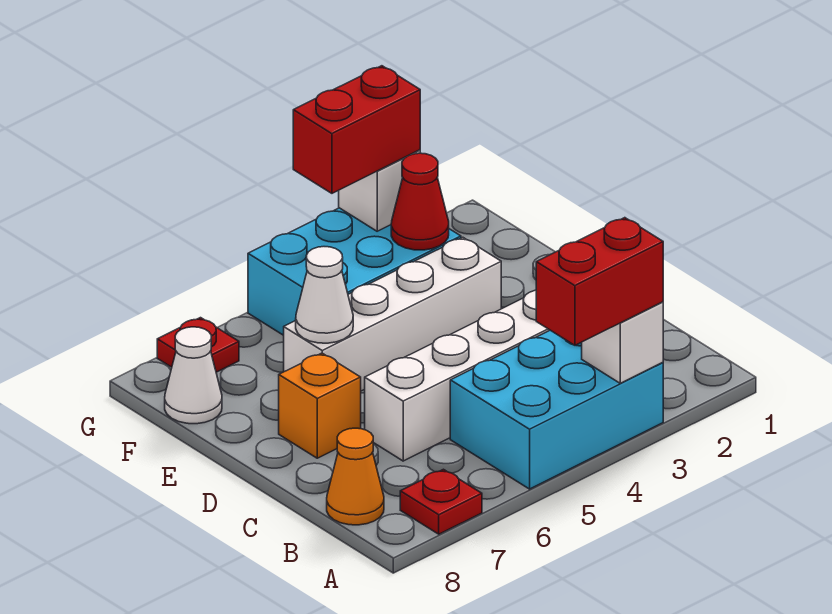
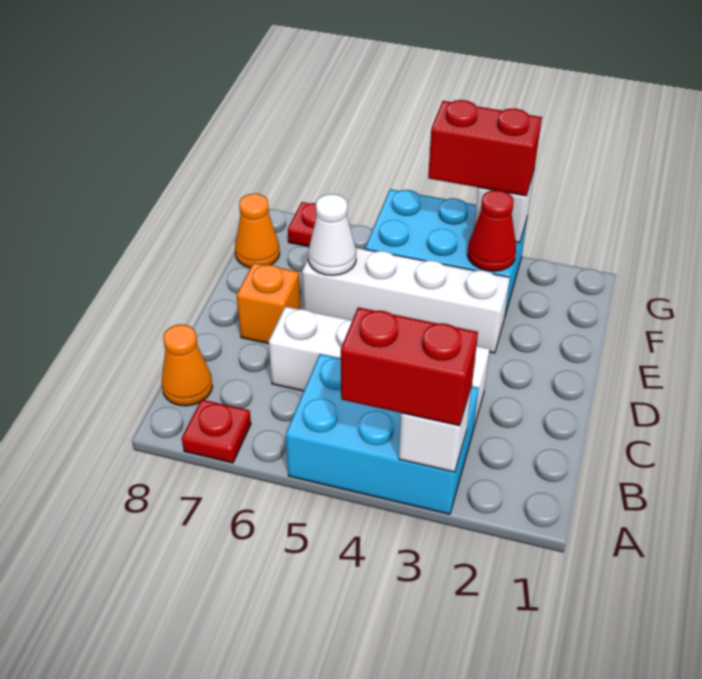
white 1x1 cone [165,327,222,424] -> orange 1x1 cone [235,194,280,268]

